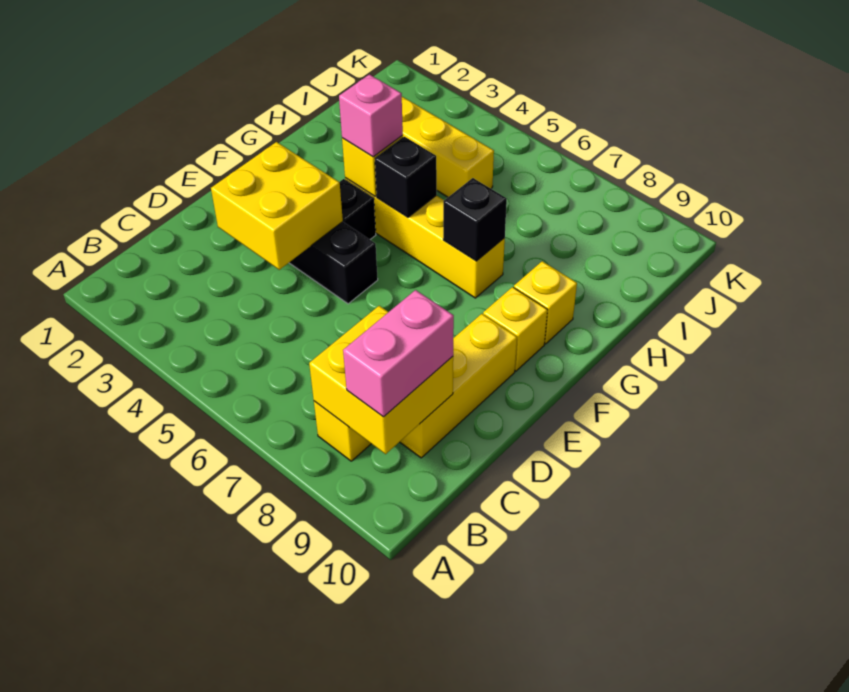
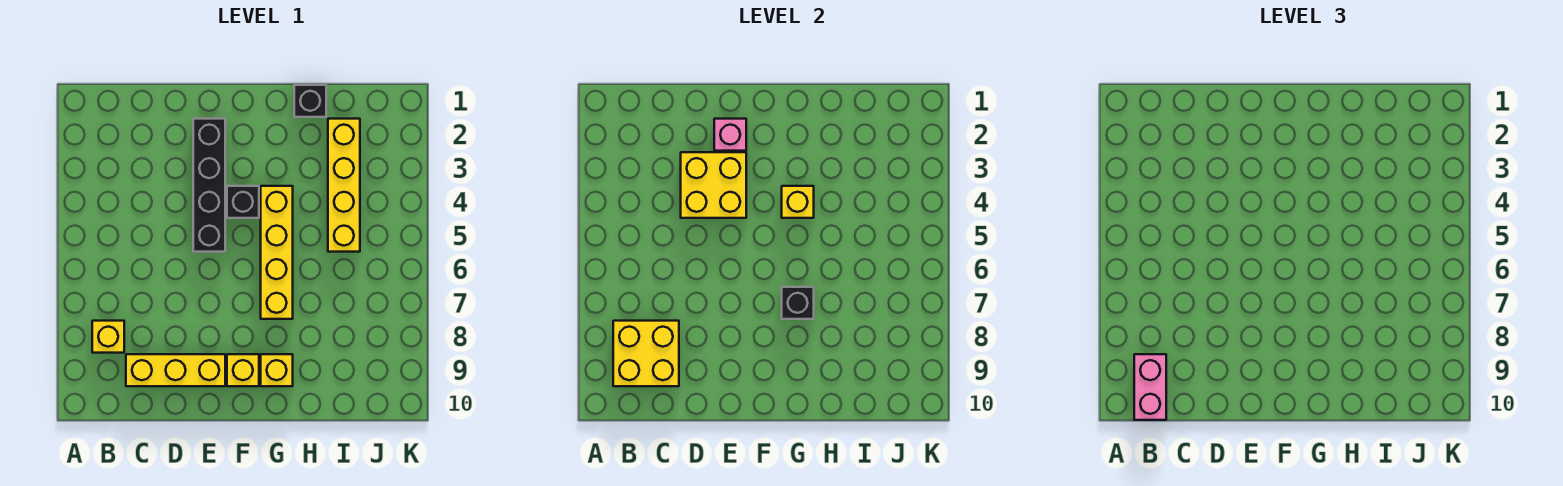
pink 1x2 brick [343,290,454,417] -> pink 1x2 brick turned to [1134,354,1166,420]
pink 1x1 brick [339,74,403,157] -> pink 1x1 brick moved to [714,119,746,151]
black 1x1 brick [375,137,437,217] -> black 1x1 brick moved to [294,85,326,117]

